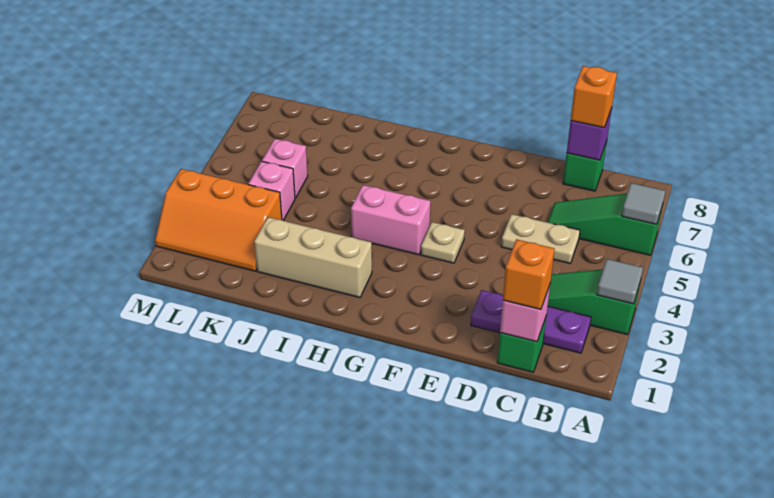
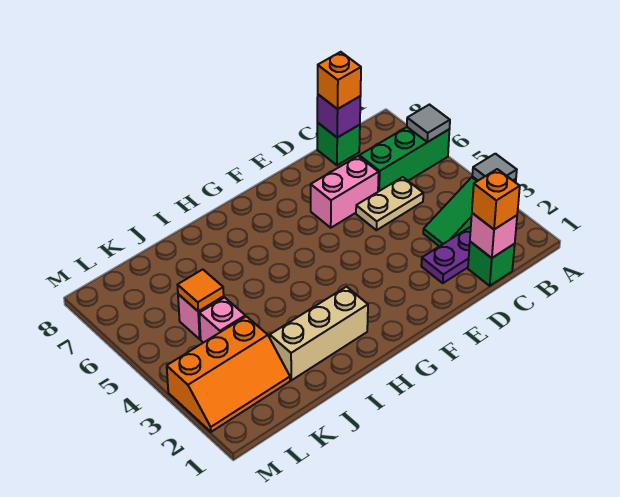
green 1x3 slope [548,193,663,255] -> green 1x3 brick [359,127,449,192]
tan 1x1 plate [421,222,465,263] -> none
pink 1x2 brick [351,185,430,255] -> pink 1x2 brick moved to [311,156,379,228]
none -> orange 1x1 tile [178,269,224,311]

